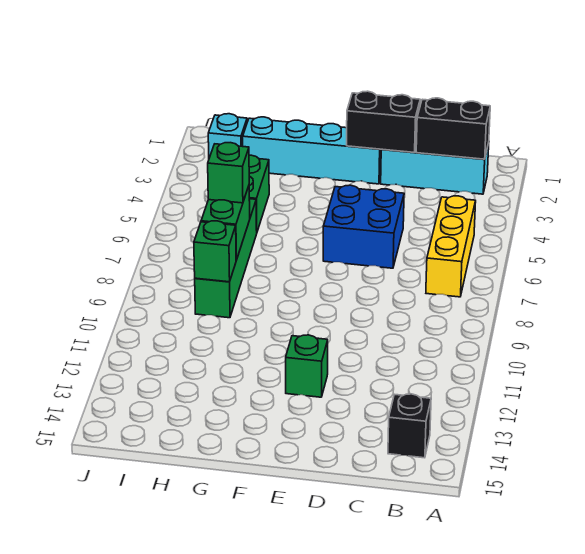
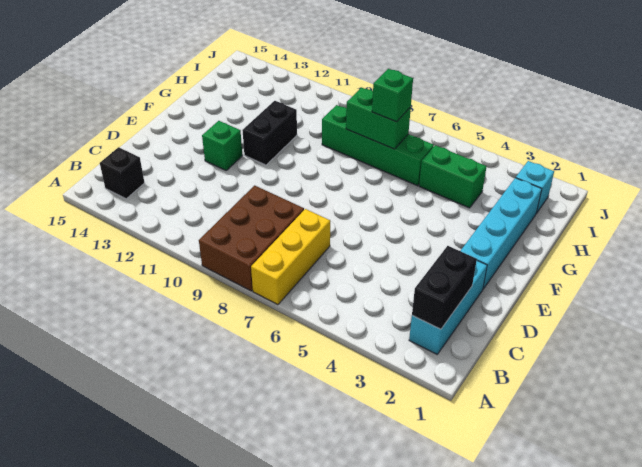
none -> brown 2x3 brick [199,185,304,291]
yellow 1x3 brick [426,196,476,297] -> yellow 1x3 brick turned to [251,209,330,305]
black 1x2 brick [347,91,420,152] -> black 1x2 brick moved to [242,101,297,165]
blue 2x2 brick [323,185,404,268] -> none
green 1x1 brick [194,221,236,282] -> none

